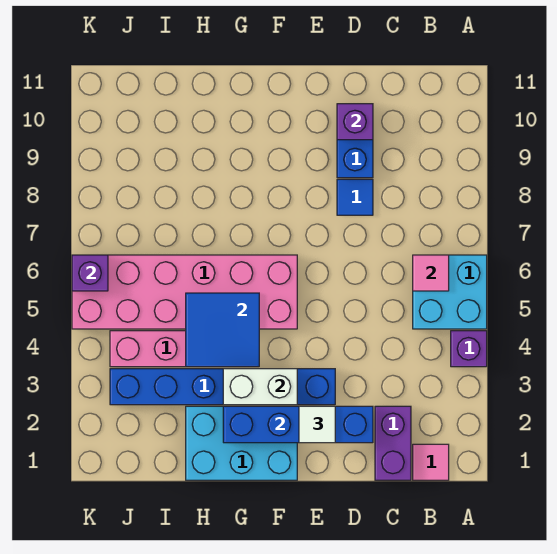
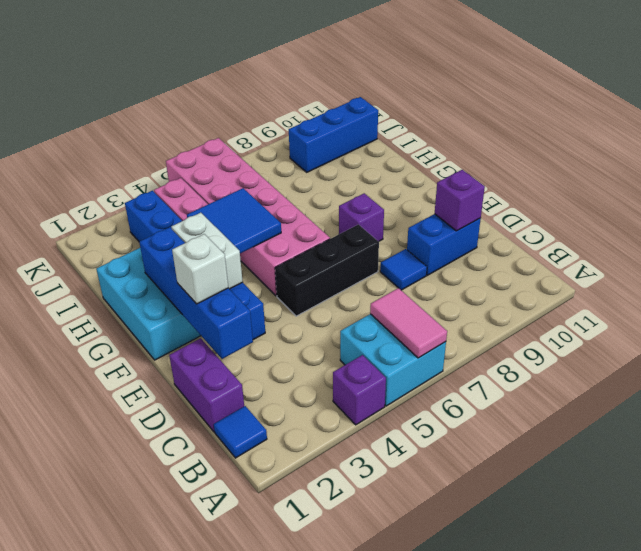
pink 1x1 tile [413,444,449,480] -> blue 1x1 tile [214,406,267,458]
pink 1x1 tile [413,255,449,291] -> pink 1x2 tile [370,288,447,358]
purple 1x2 brick [375,406,411,480] -> purple 1x2 brick turned to [169,338,244,432]
white 1x1 tile [299,406,335,443] -> white 1x1 brick [172,234,228,304]
none -> black 1x3 brick [275,224,379,316]
none -> blue 1x3 brick [289,97,378,172]
purple 1x1 brick [72,255,108,291] -> purple 1x1 brick moved to [339,193,384,242]

